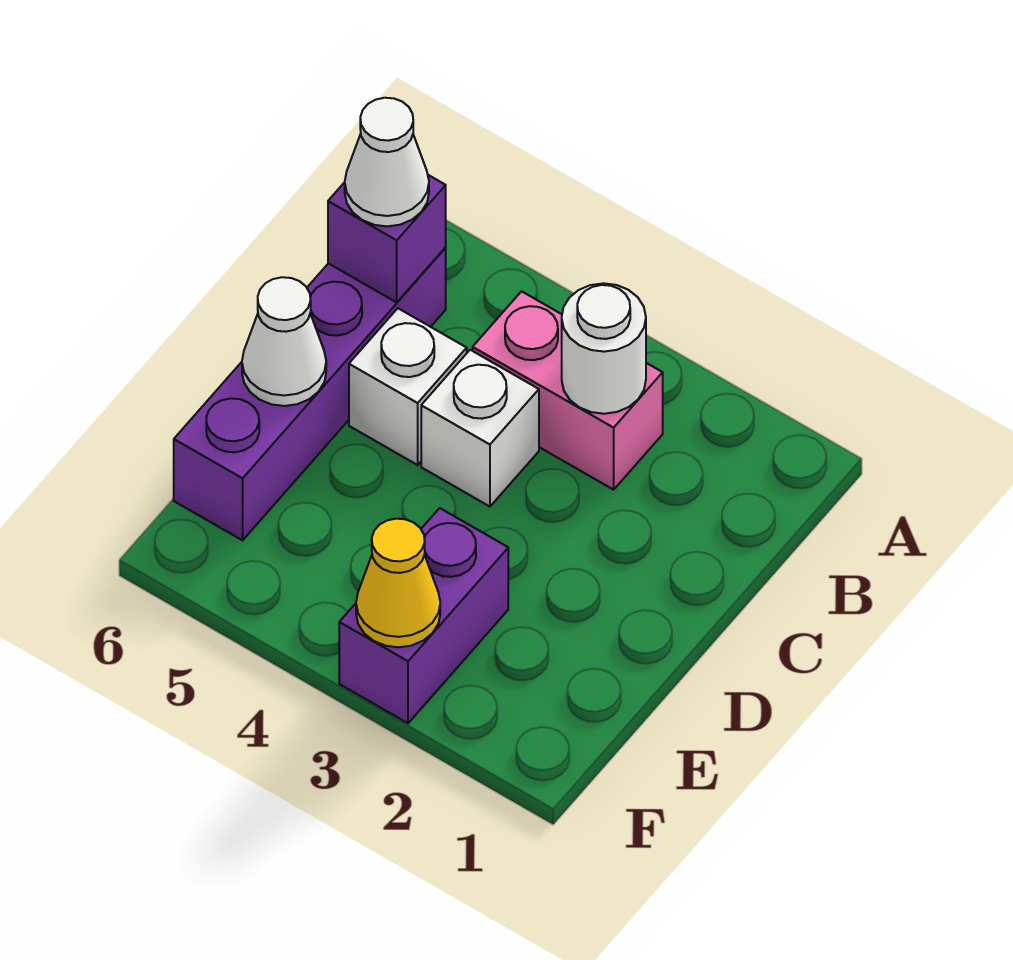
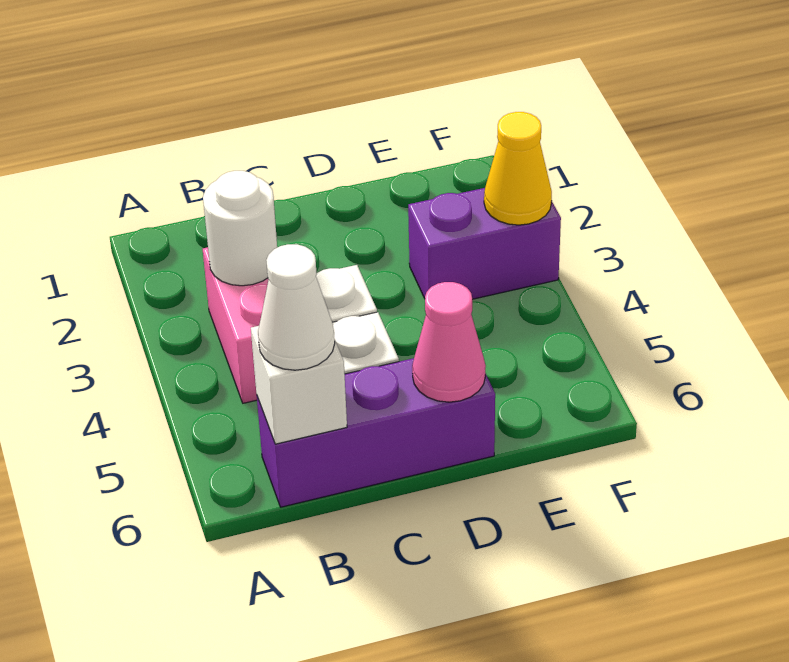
purple 1x4 brick [174,248,446,540] -> purple 1x3 brick [257,358,495,507]
purple 1x1 brick [328,175,446,302] -> white 1x1 brick [251,326,347,444]
white 1x1 cone [242,277,326,406] -> pink 1x1 cone [412,282,486,402]

